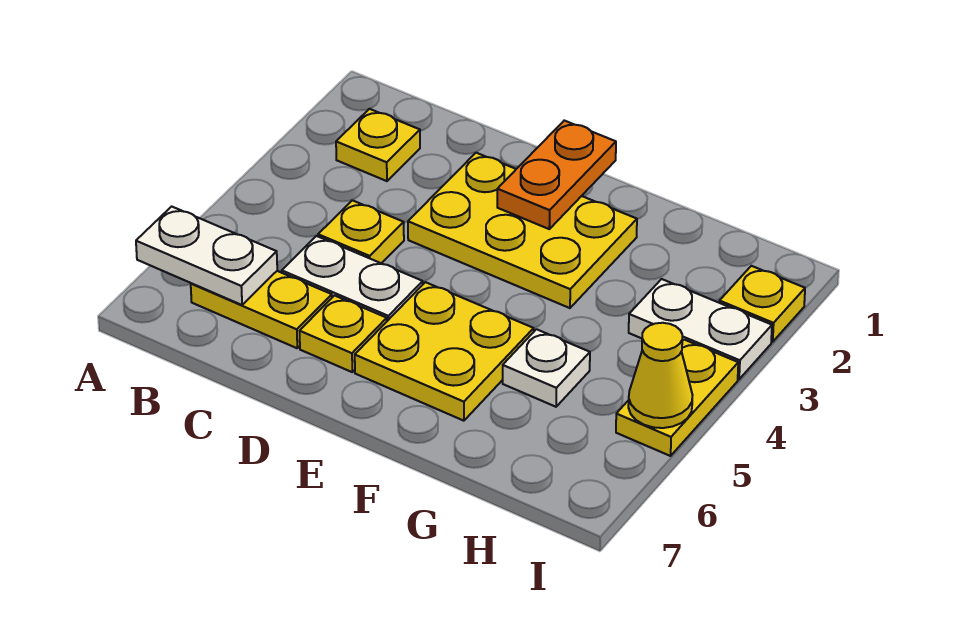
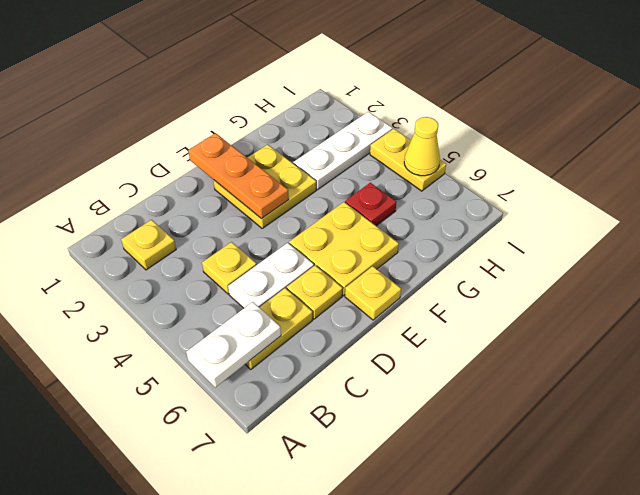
yellow 2x3 plate [408,153,637,308] -> yellow 2x2 plate [213,145,316,228]
orange 1x2 plate [497,121,616,229] -> orange 1x3 plate [188,133,289,219]
white 1x1 plate [503,329,590,407] -> red 1x1 plate [345,183,396,226]
white 1x2 plate [629,279,772,379] -> white 1x3 plate [293,112,392,190]
yellow 1x1 plate [719,266,805,342] -> yellow 1x1 plate moved to [345,266,401,320]

